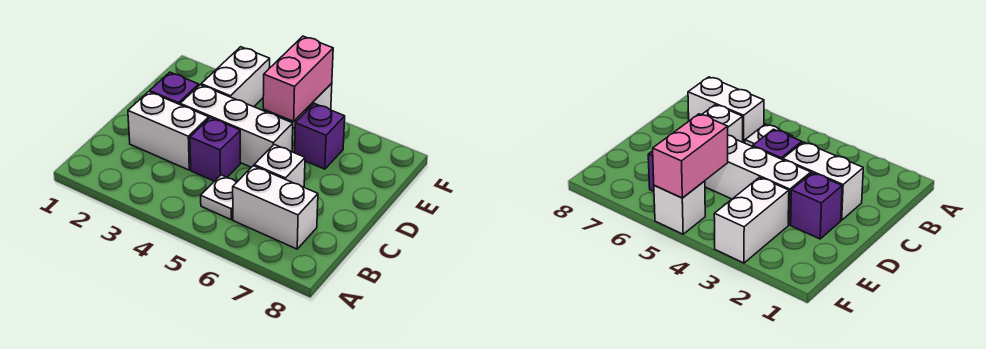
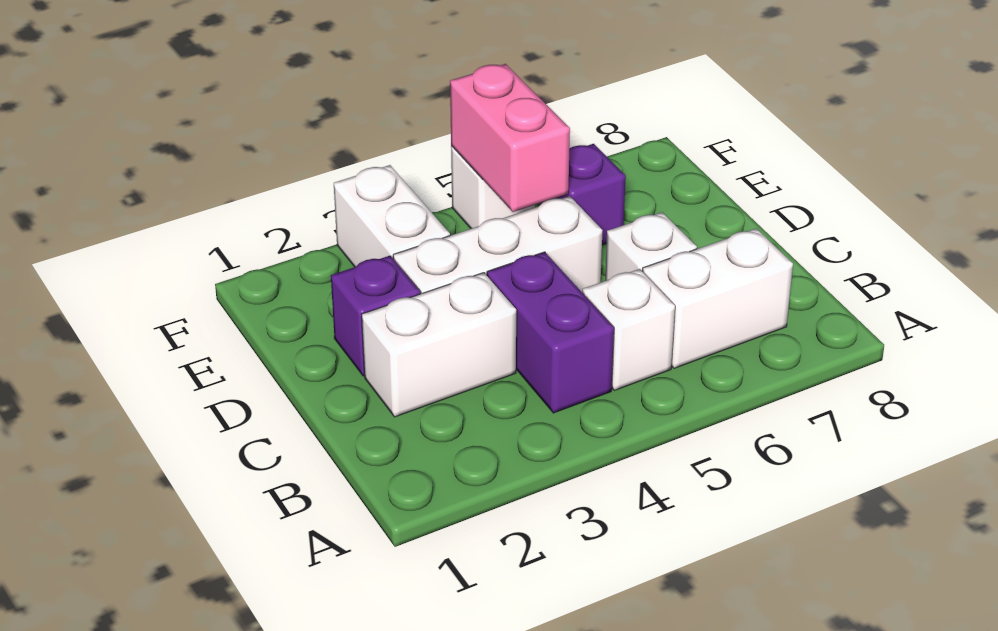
white 1x1 plate [201,175,237,220] -> white 1x1 brick [582,269,675,390]
purple 1x1 brick [190,118,240,181] -> purple 1x2 brick [487,252,614,413]

